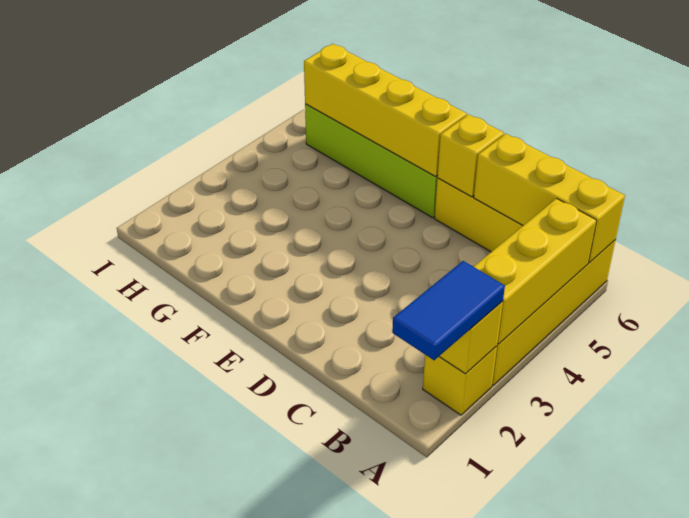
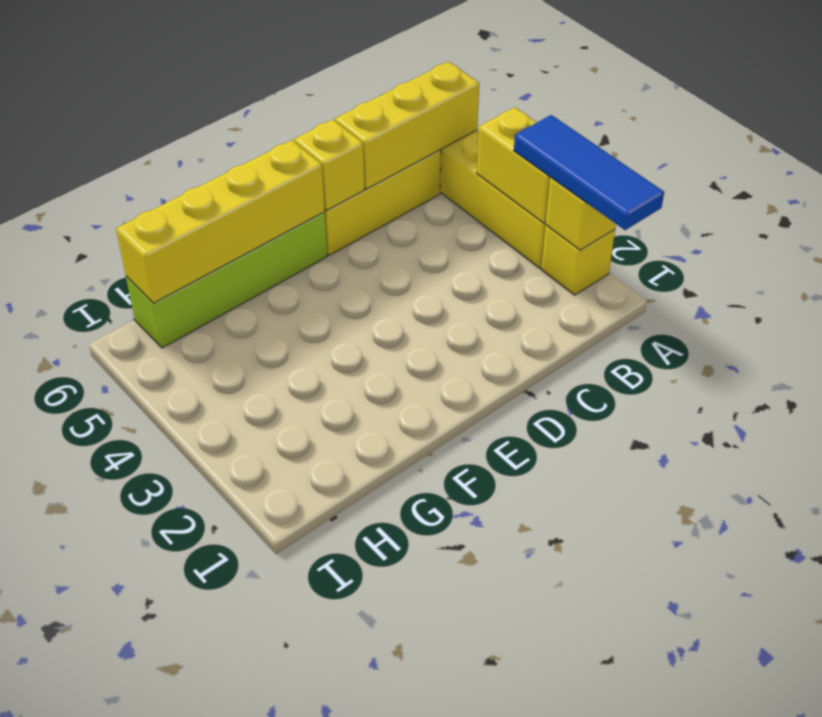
blue 1x2 tile [392,261,505,360] -> blue 1x3 tile [514,115,664,230]
yellow 1x3 brick [474,198,597,344] -> yellow 1x2 brick [477,107,550,223]

